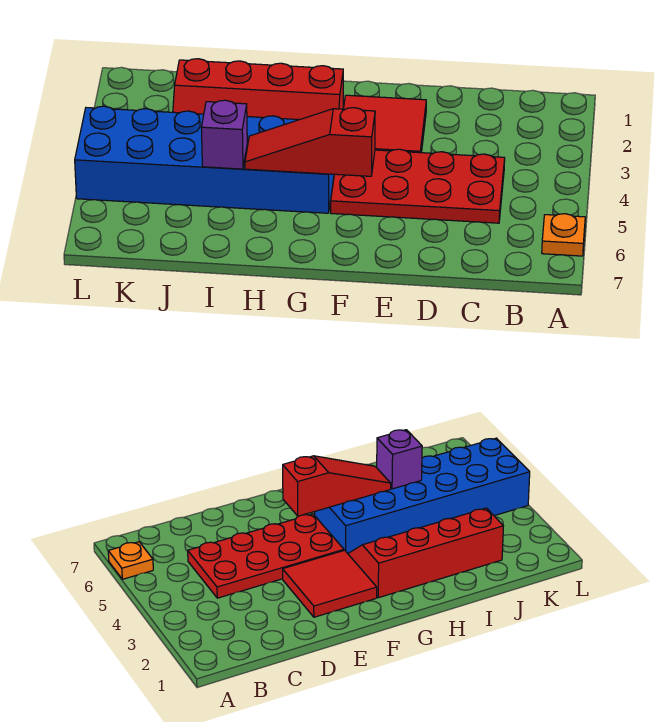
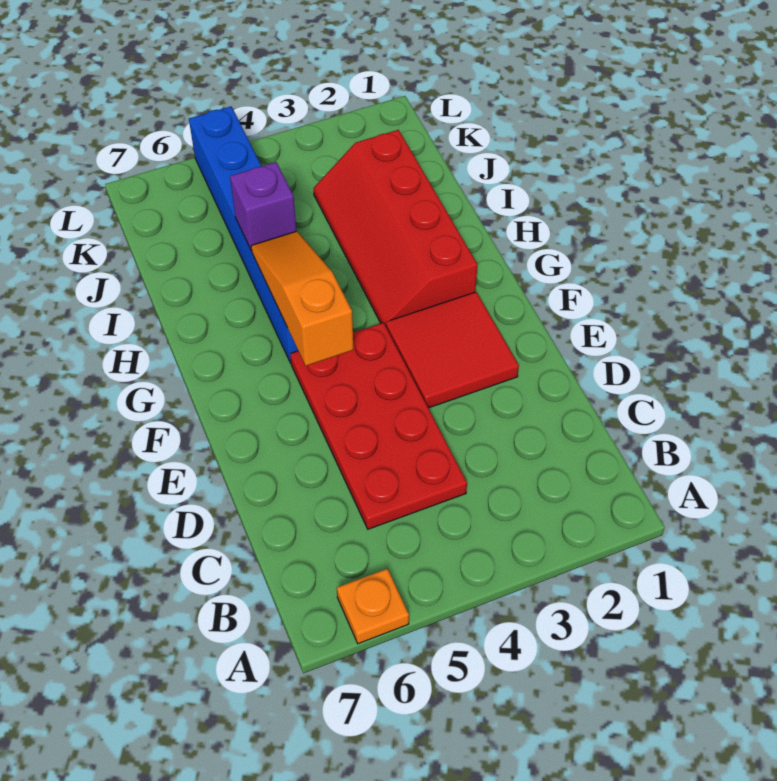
red 1x3 slope [245,108,375,176] -> orange 1x3 slope [251,231,353,366]
blue 2x6 brick [75,106,334,213] -> blue 1x6 brick [189,106,298,363]

